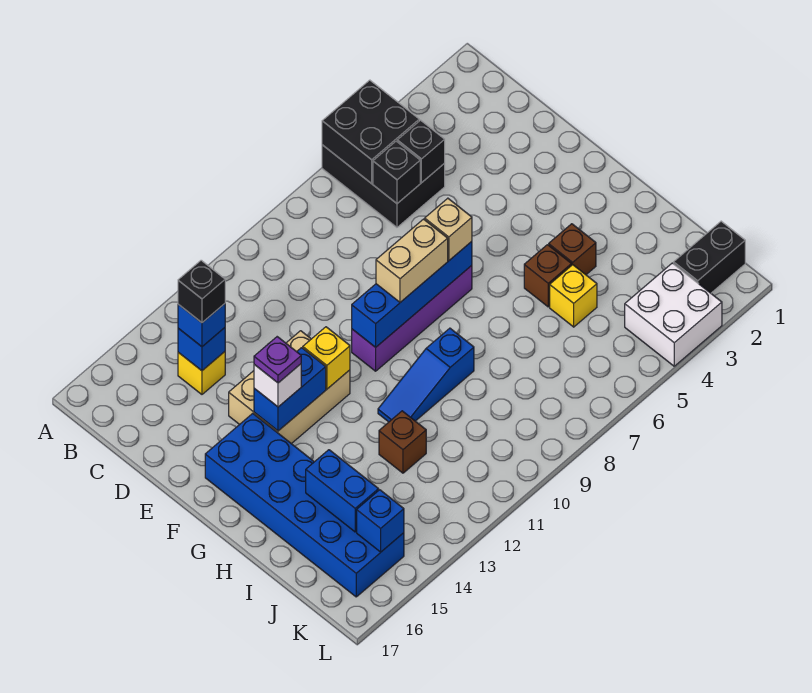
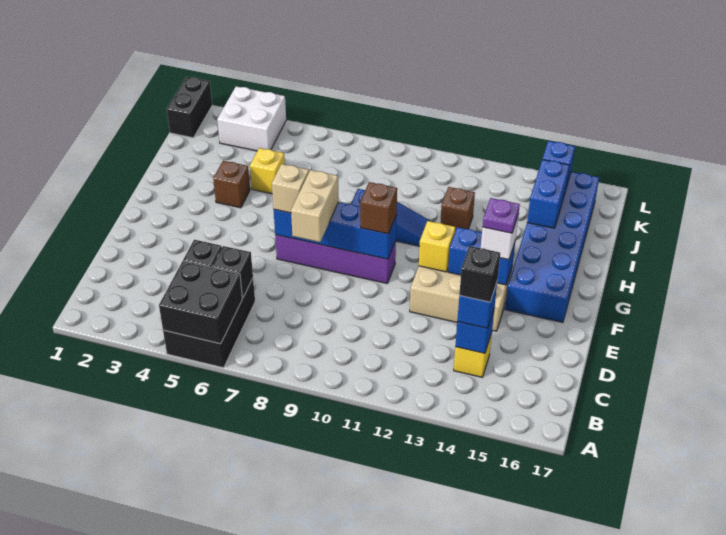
tan 1x2 brick [376,219,448,302] -> tan 1x2 brick turned to [291,170,339,242]
brown 1x1 brick [524,245,572,307] -> brown 1x1 brick moved to [360,182,397,234]
black 1x2 brick [674,221,745,293] -> black 1x2 brick turned to [167,77,212,138]

